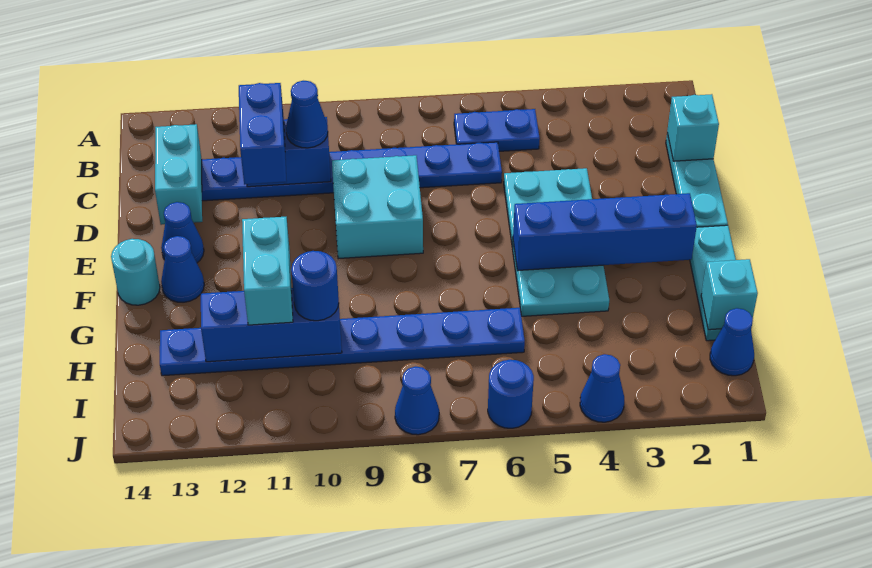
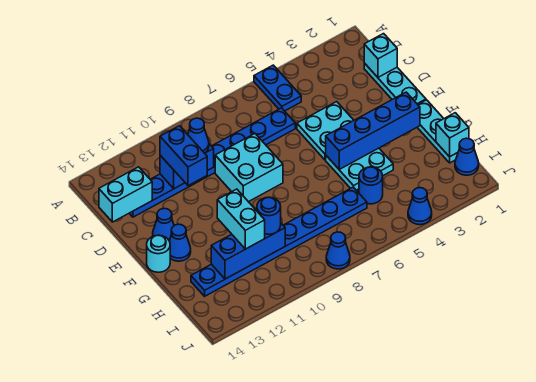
blue 1x2 plate [454,109,540,151] -> blue 1x2 plate turned to [254,65,301,111]
cyan 1x2 brick [155,124,202,225] -> cyan 1x2 brick turned to [99,167,152,222]
blue 1x1 round brick [488,360,534,428] -> blue 1x1 round brick moved to [359,167,383,204]

